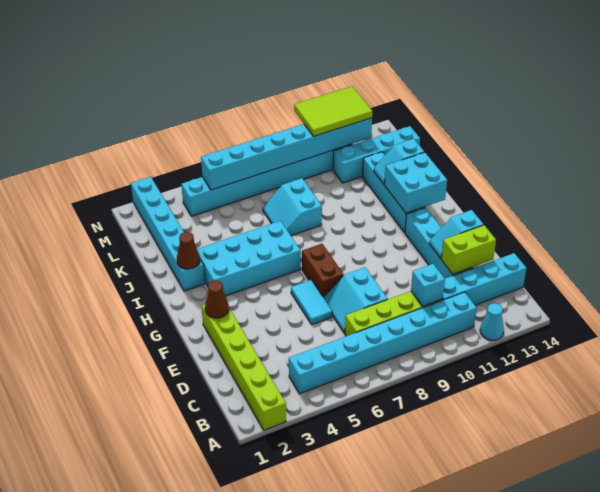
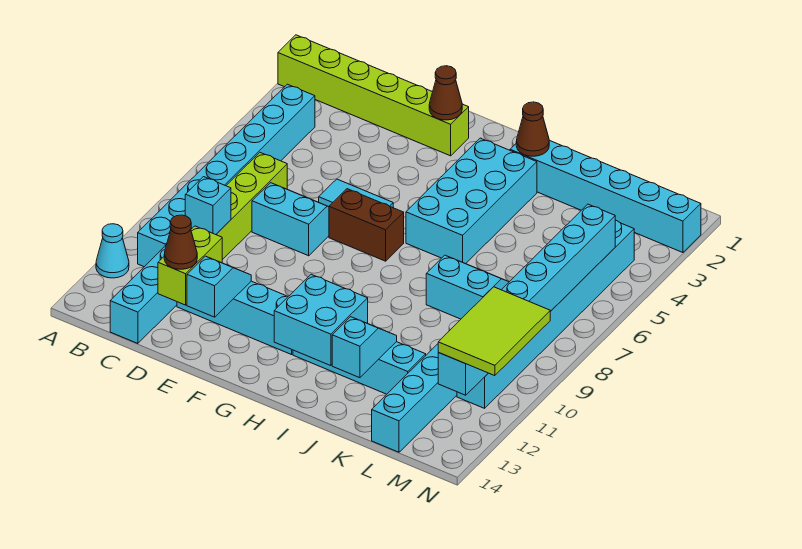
none -> brown 1x1 cone [164,215,197,269]

